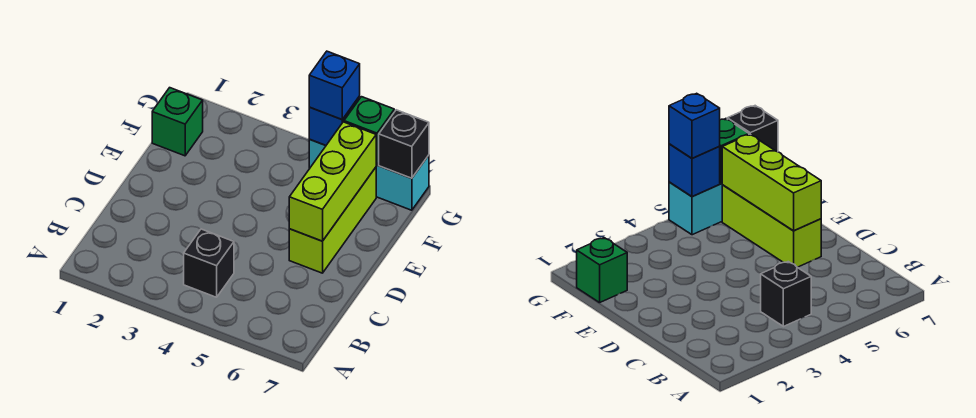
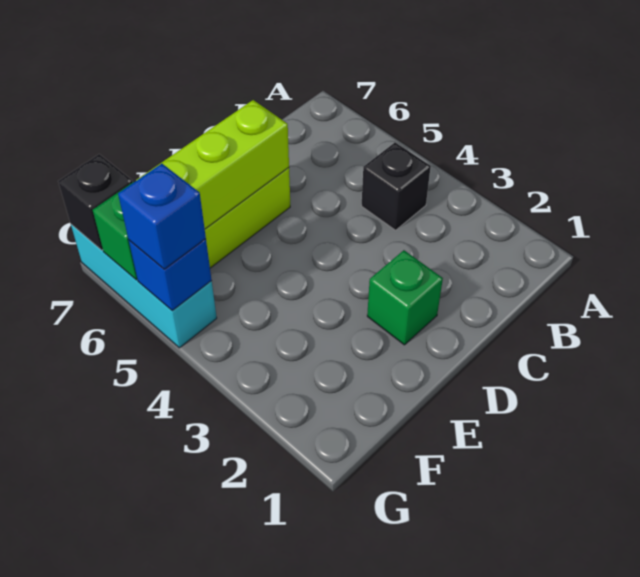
green 1x1 brick [152,88,203,156] -> green 1x1 brick moved to [367,250,443,345]

